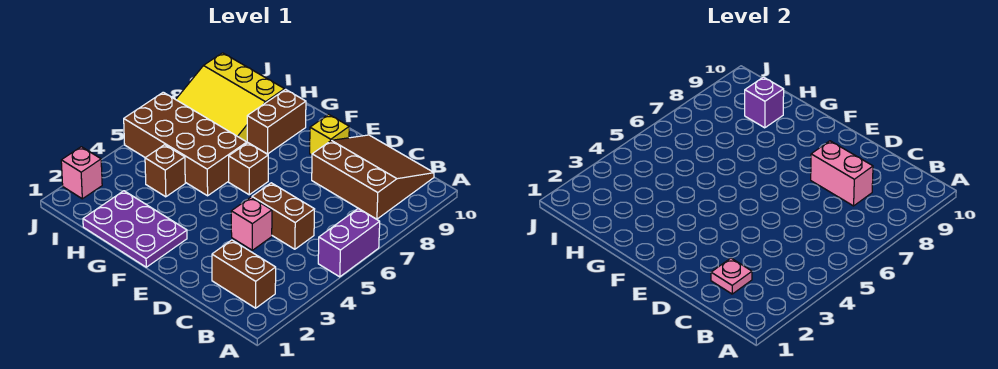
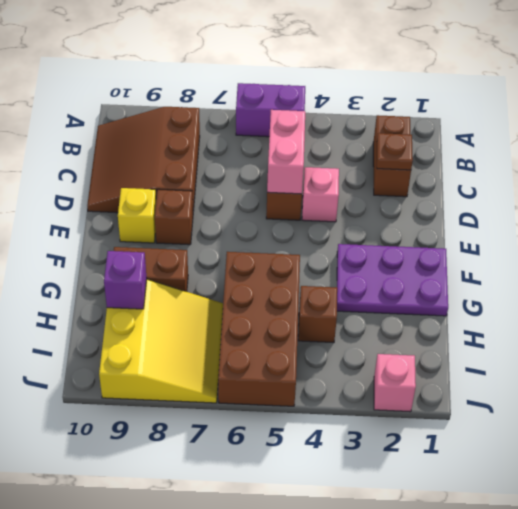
pink 1x1 plate [711,258,752,294] -> brown 1x1 plate [377,133,413,170]
pink 1x2 brick [811,141,873,206] -> pink 1x2 brick moved to [267,110,305,194]
purple 2x3 plate [83,191,187,267] -> purple 2x3 plate turned to [337,244,448,316]
brown 1x1 brick [229,143,268,195] -> brown 1x1 brick moved to [155,189,193,245]

